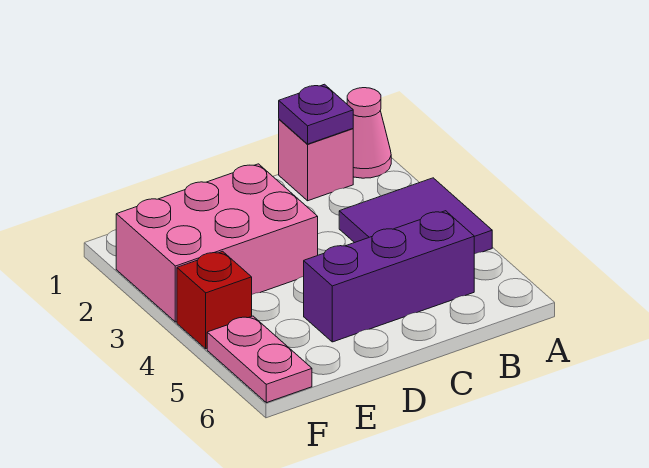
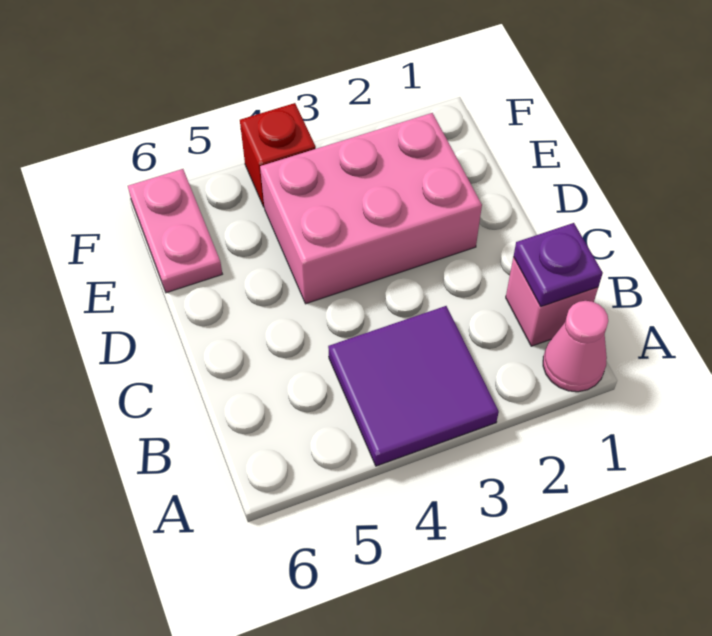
purple 1x3 brick [304,211,474,342] -> none
pink 2x3 brick [116,164,318,322] -> pink 2x3 brick turned to [260,113,482,304]
pink 1x2 plate [207,316,312,403] -> pink 1x2 plate turned to [128,169,222,293]

